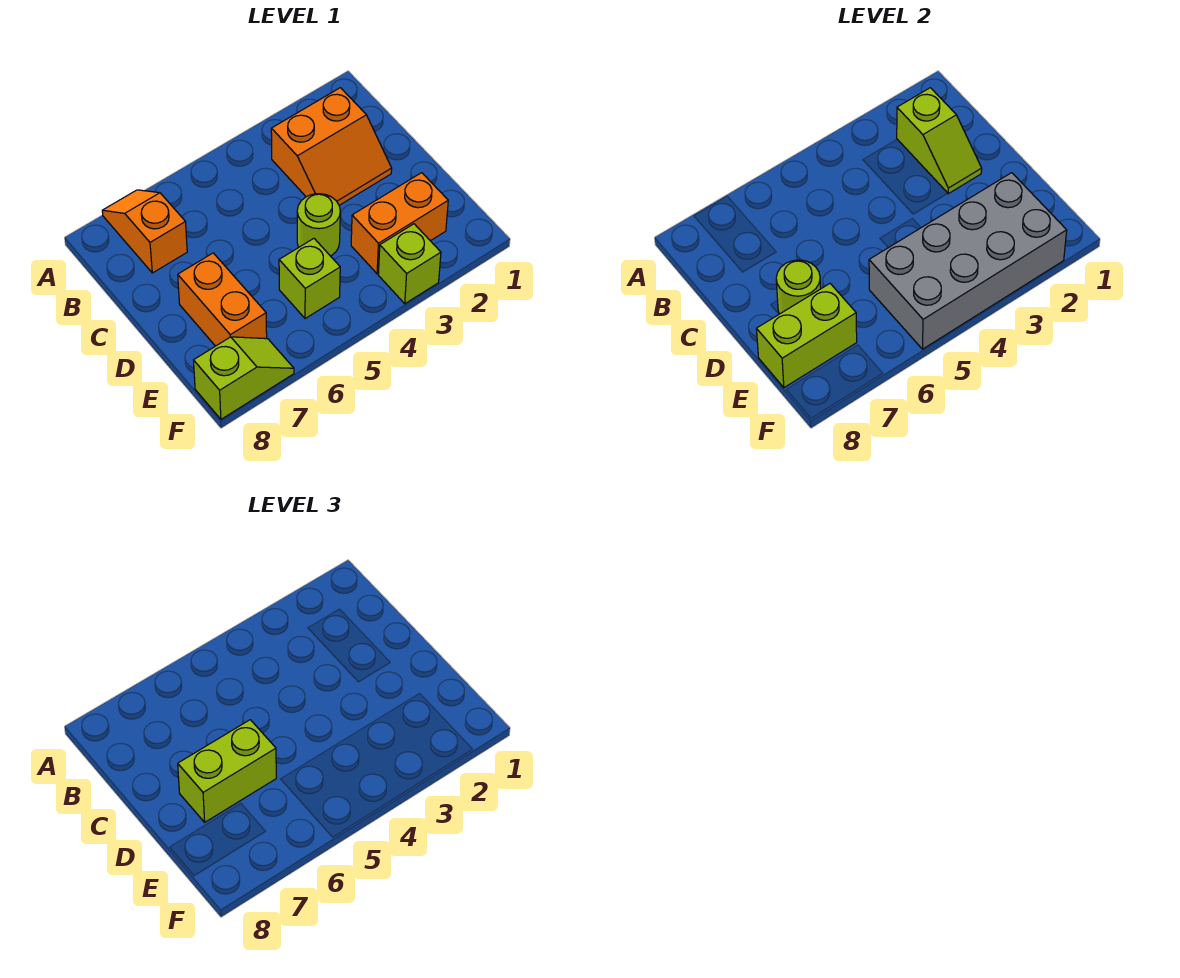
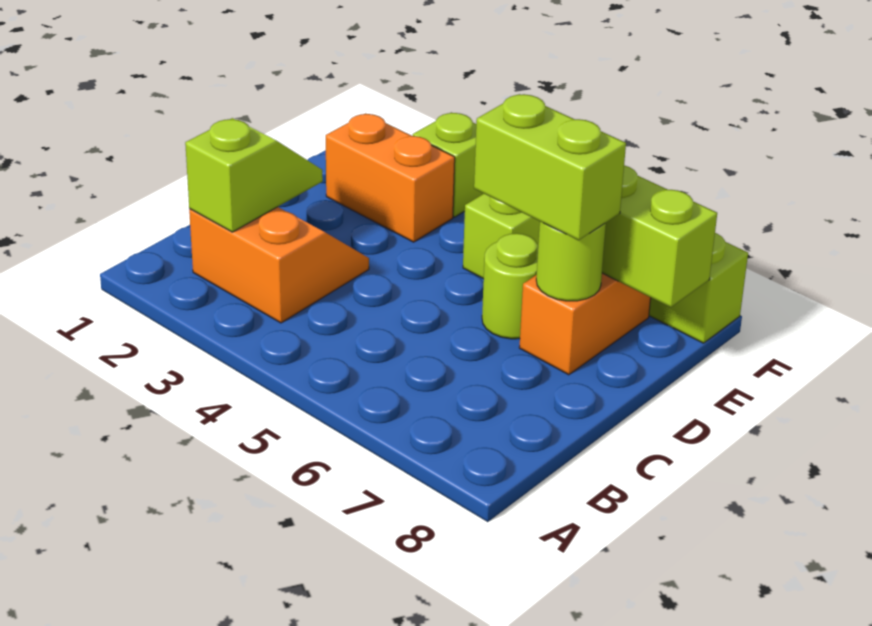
orange 1x2 slope [102,190,187,273] -> none
lime 1x1 round brick [297,194,340,256] -> lime 1x1 round brick moved to [482,233,538,339]
grey 2x4 brick [869,173,1067,349] -> none

